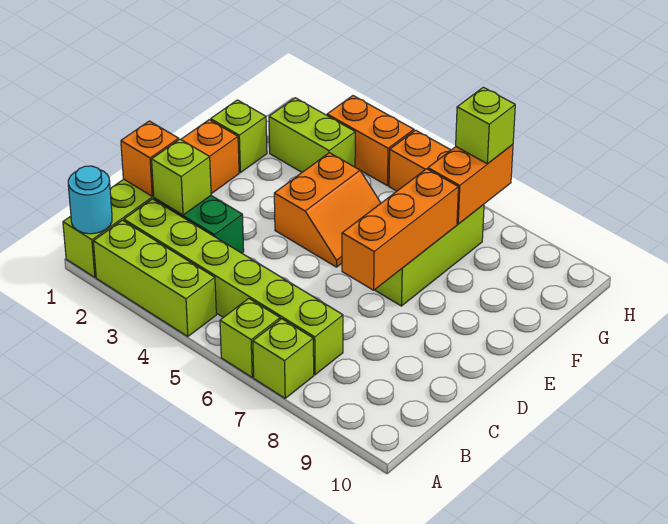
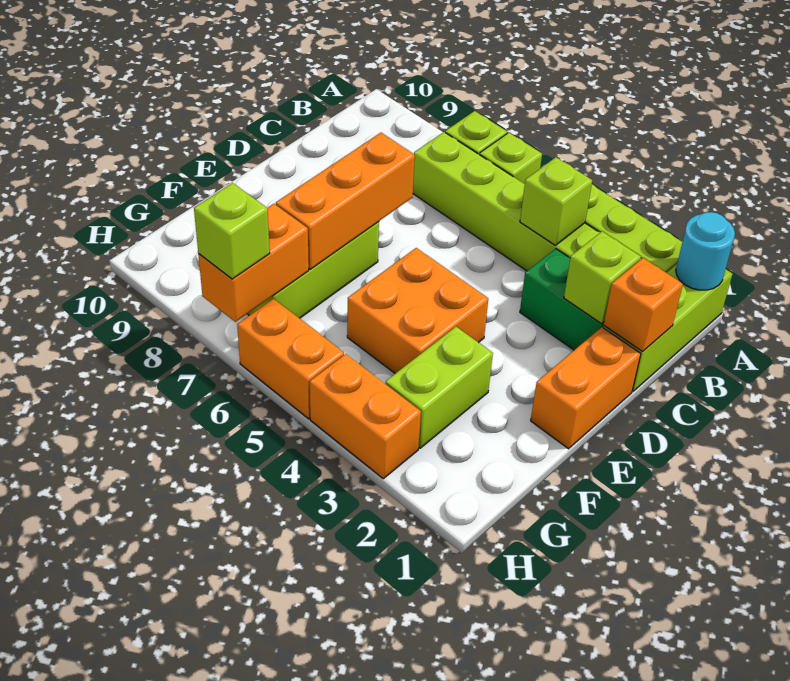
orange 2x2 slope [274,153,381,267] -> orange 2x2 brick [347,248,488,373]
lime 1x1 brick [211,100,267,173] -> lime 1x1 brick moved to [520,157,592,245]
lime 1x2 brick [269,98,355,172] -> lime 1x2 brick turned to [385,327,493,448]

